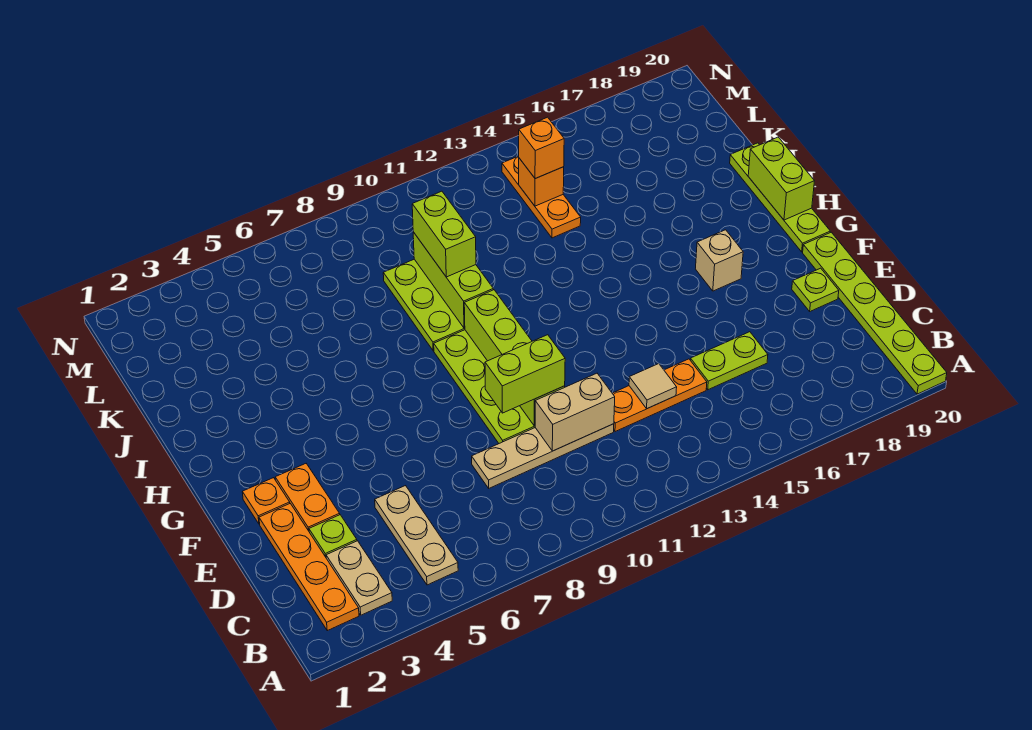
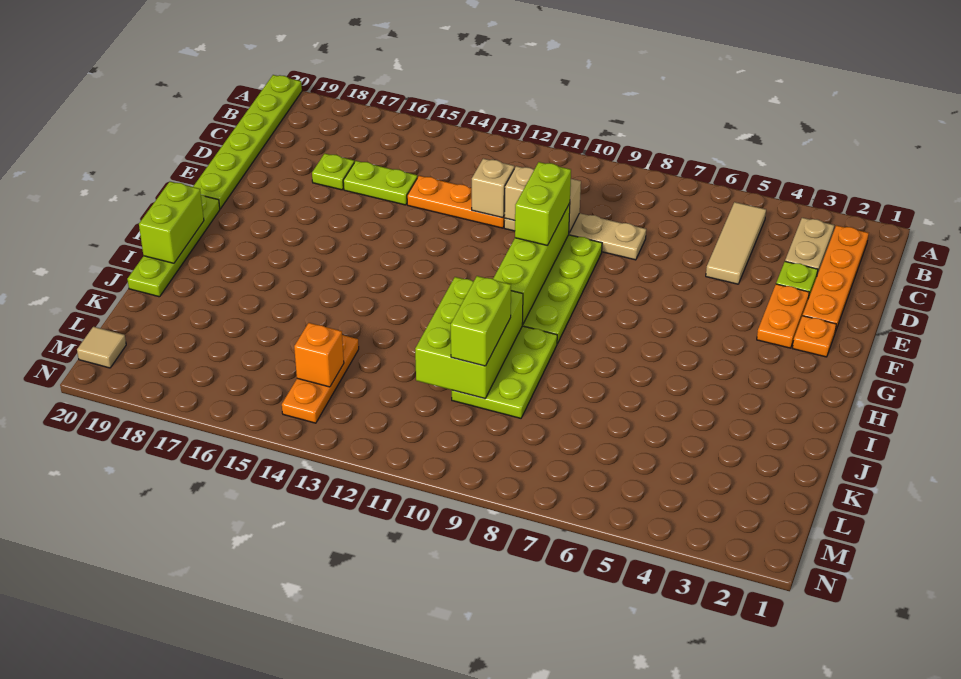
tan 1x3 plate [375,486,458,585] -> tan 1x3 tile [706,202,766,284]
tan 1x1 tile [629,364,677,409] -> tan 1x1 tile moved to [77,327,126,368]
lime 1x2 brick [485,335,565,413] -> lime 1x2 brick turned to [515,162,571,246]
lime 1x1 plate [792,268,839,311] -> lime 1x1 plate moved to [312,154,354,190]
tan 1x1 brick [696,230,743,291] -> tan 1x1 brick moved to [472,159,514,218]
lime 1x3 brick [413,232,493,328] -> lime 2x3 brick [415,277,523,399]
orange 1x1 brick [519,117,564,179] -> none

